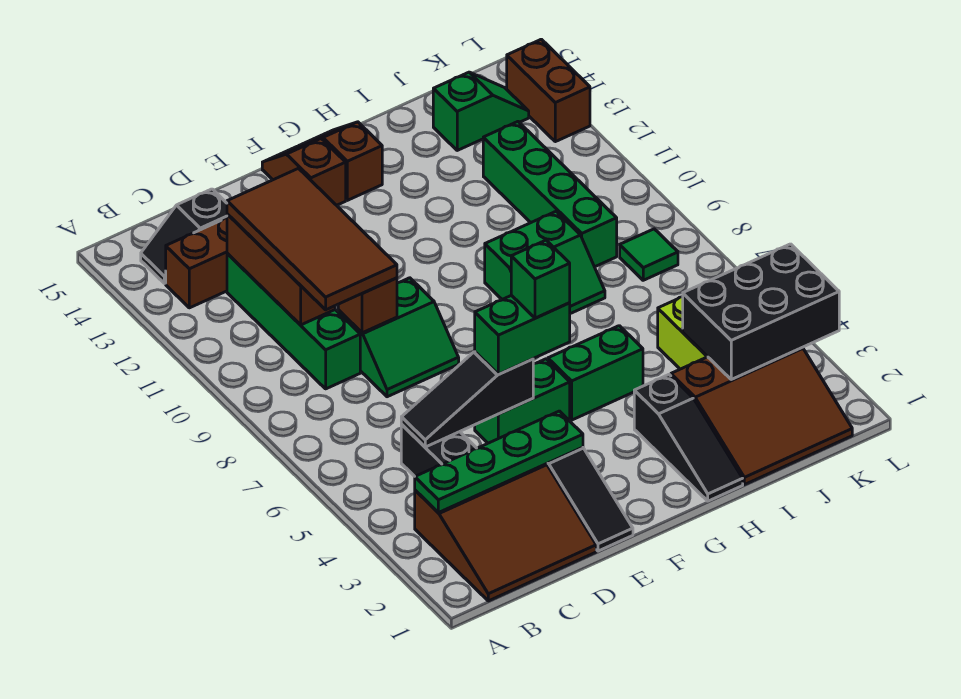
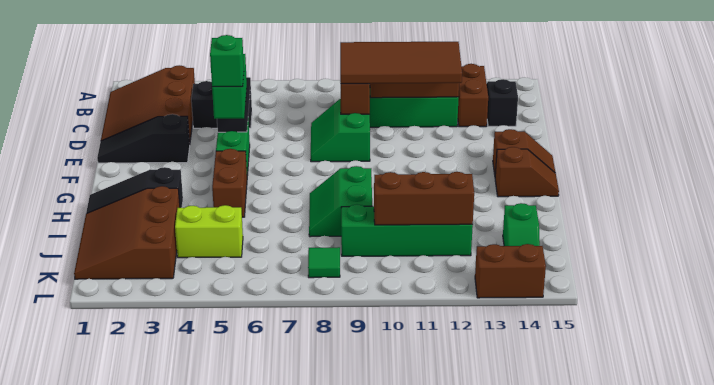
green 1x4 plate [415,411,583,513] -> none
green 1x2 brick [548,326,643,420] -> brown 1x2 brick [212,149,247,217]
black 2x3 brick [683,244,839,379] -> none
none -> brown 1x3 brick [374,172,474,225]

